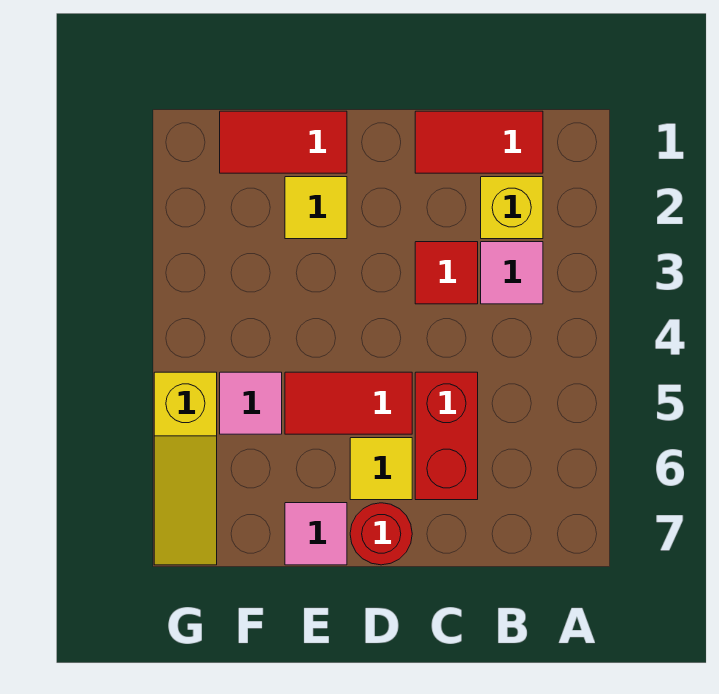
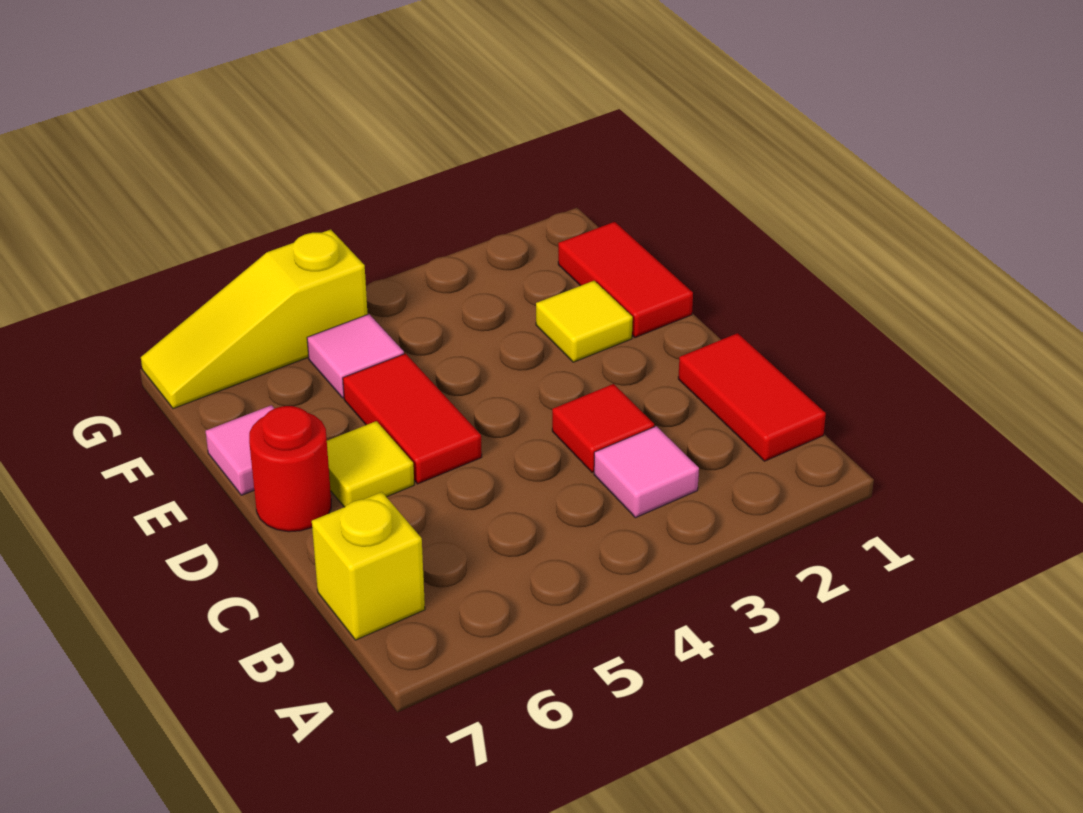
yellow 1x1 brick [481,177,543,239] -> yellow 1x1 brick moved to [312,492,425,640]
red 1x2 brick [415,372,478,500] -> none

